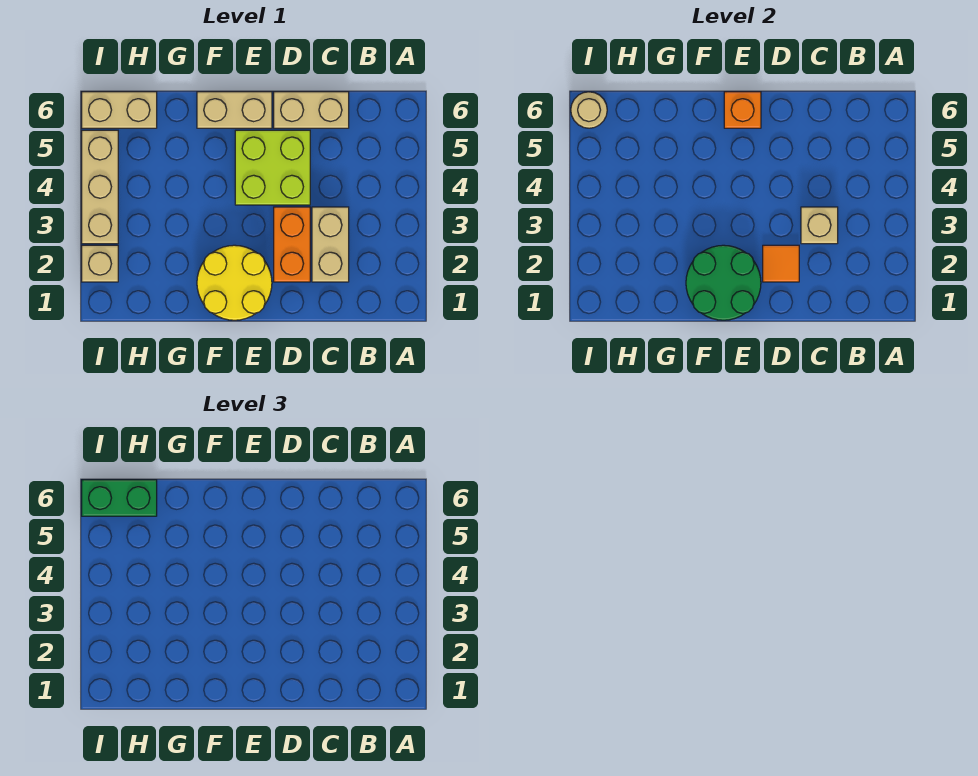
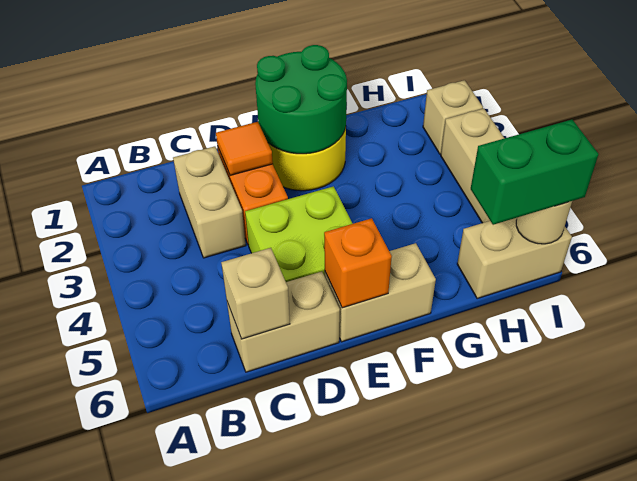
tan 1x1 brick [801,207,838,244] -> tan 1x1 brick moved to [221,248,290,339]

